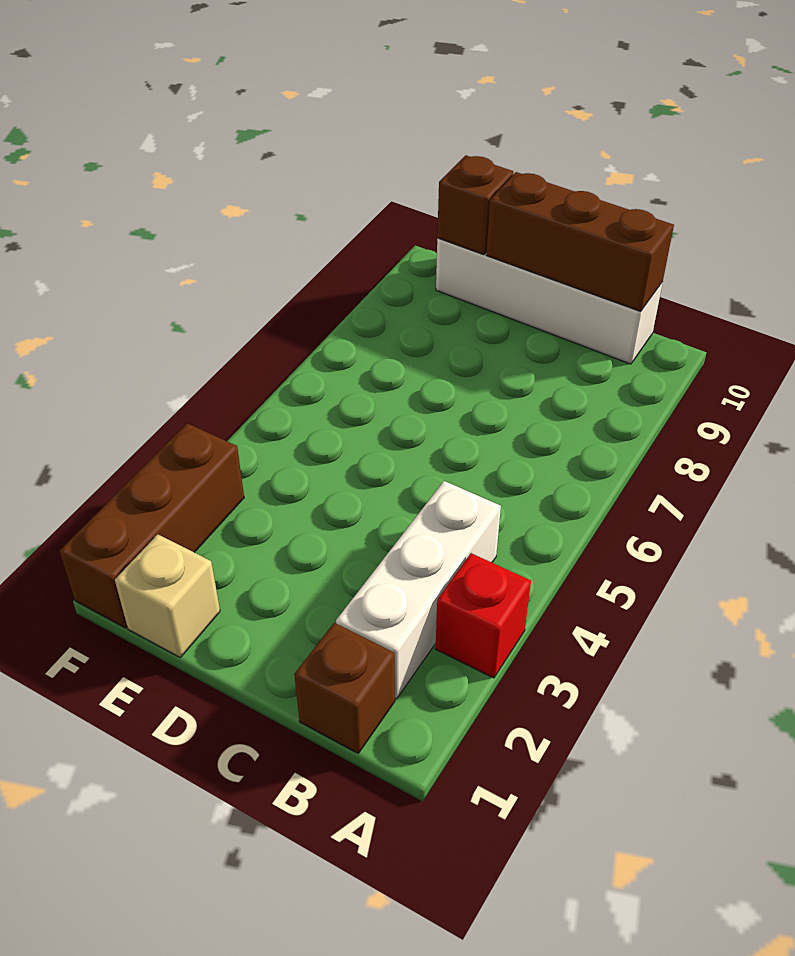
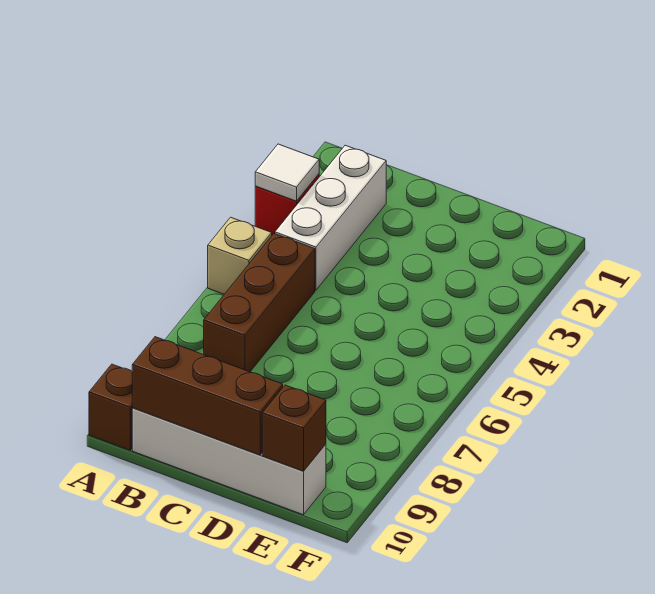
none -> white 1x1 tile [255,144,319,201]
brown 1x1 brick [294,623,395,753] -> brown 1x1 brick moved to [89,364,132,450]
tan 1x1 brick [115,534,220,657] -> tan 1x1 brick moved to [208,217,272,294]
brown 1x3 brick [60,423,244,628] -> brown 1x3 brick moved to [204,234,315,372]

